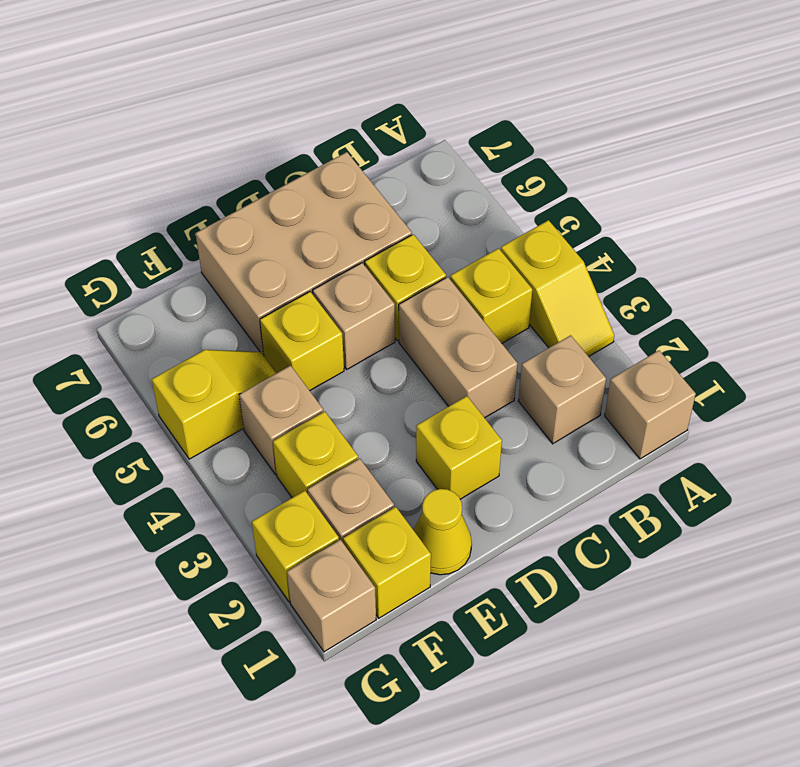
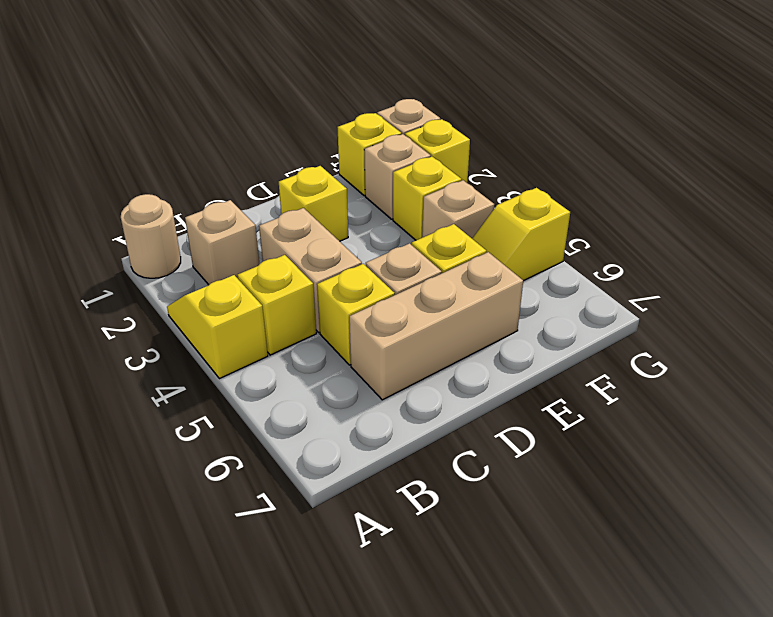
tan 1x1 brick [605,350,696,459] -> tan 1x1 round brick [121,194,181,278]
tan 2x3 brick [196,152,412,355] -> tan 1x3 brick [349,252,523,400]
yellow 1x1 cone [414,489,472,575] -> none

